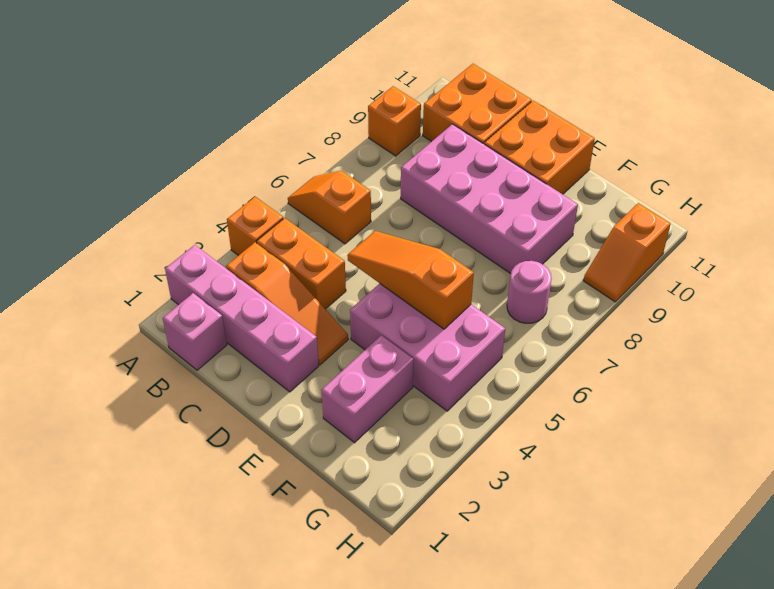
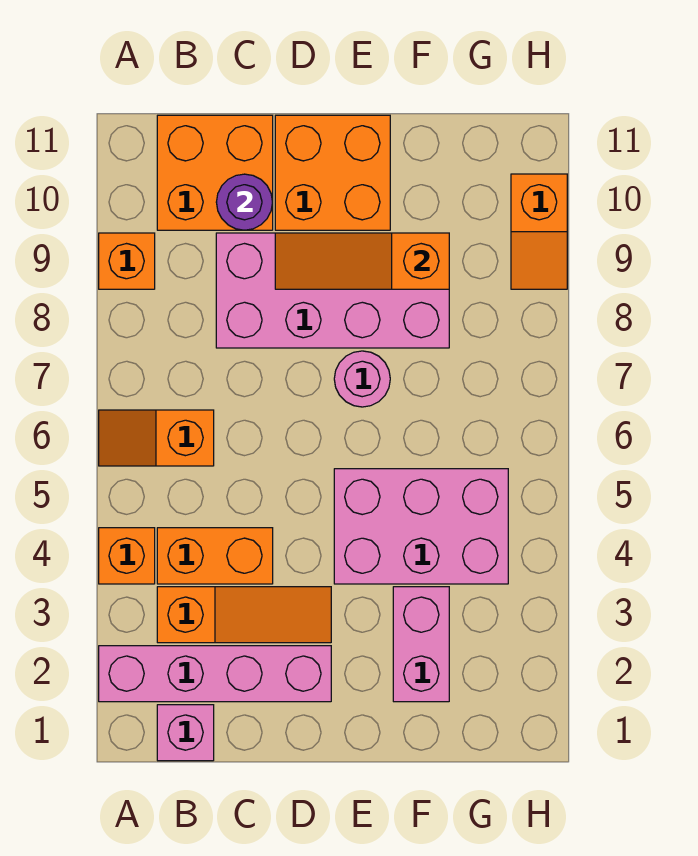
none -> purple 1x1 round brick [216,174,273,230]
orange 1x3 slope [347,231,474,329] -> orange 1x3 slope moved to [275,233,449,289]
pink 1x1 round brick [507,261,552,323] -> pink 1x1 round brick moved to [334,351,390,407]

